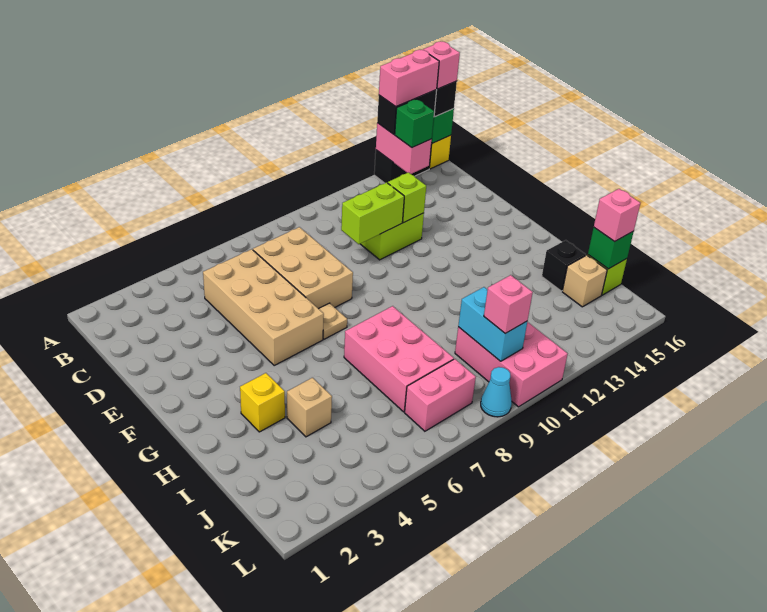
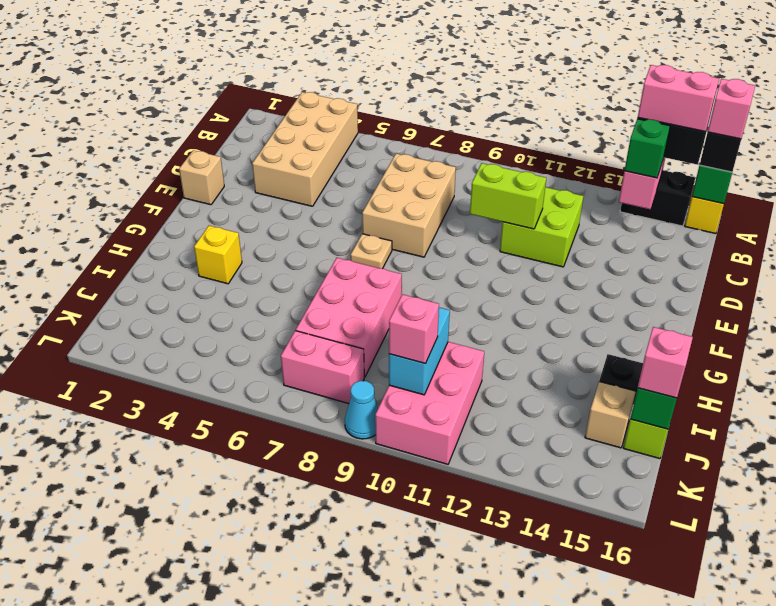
tan 2x4 brick [203,249,324,365] -> tan 2x4 brick moved to [252,92,358,206]
lime 1x1 brick [388,173,426,223] -> none
tan 1x1 brick [287,378,332,437] -> tan 1x1 brick moved to [179,150,224,205]

